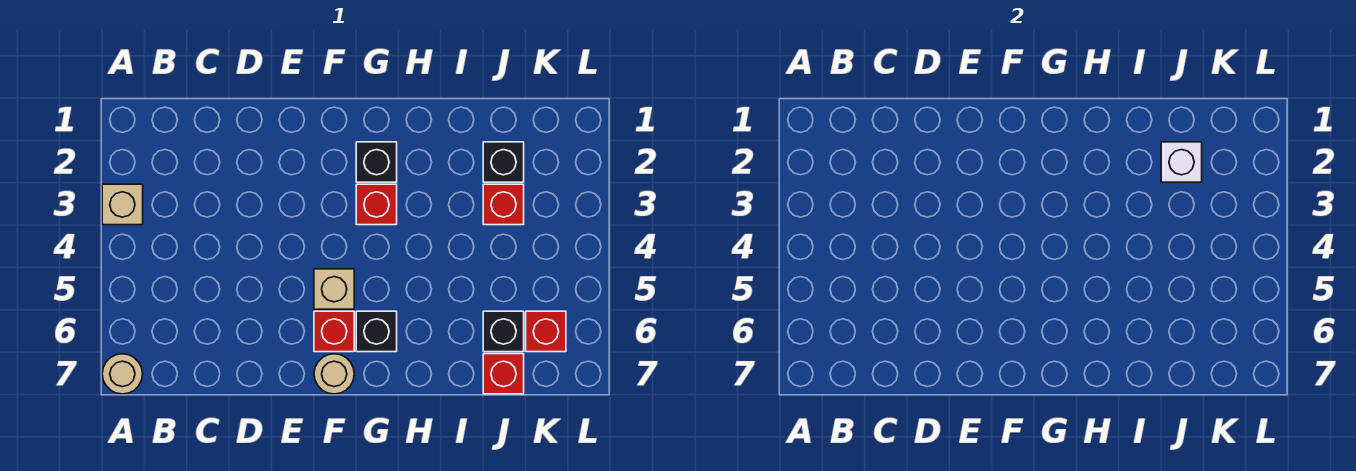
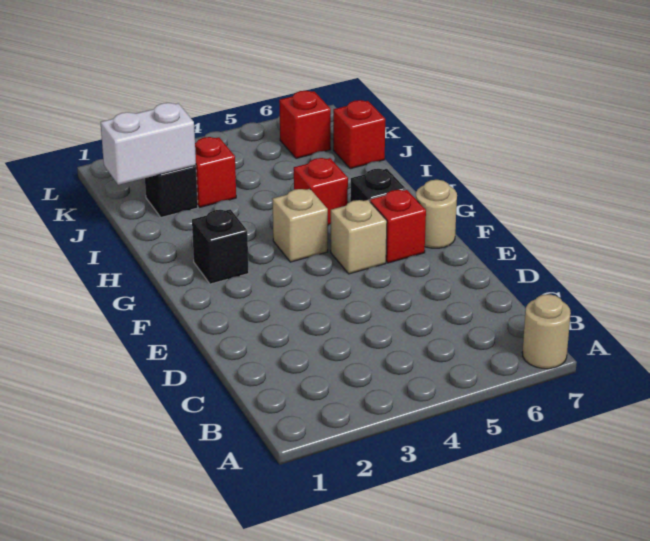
tan 1x1 brick [102,184,143,225] -> tan 1x1 brick moved to [273,189,328,262]
red 1x1 brick [356,184,397,225] -> red 1x1 brick moved to [294,158,348,225]
white 1x1 brick [1161,142,1202,182] -> white 1x2 brick [100,103,196,185]
black 1x1 brick [483,311,524,352] -> none

